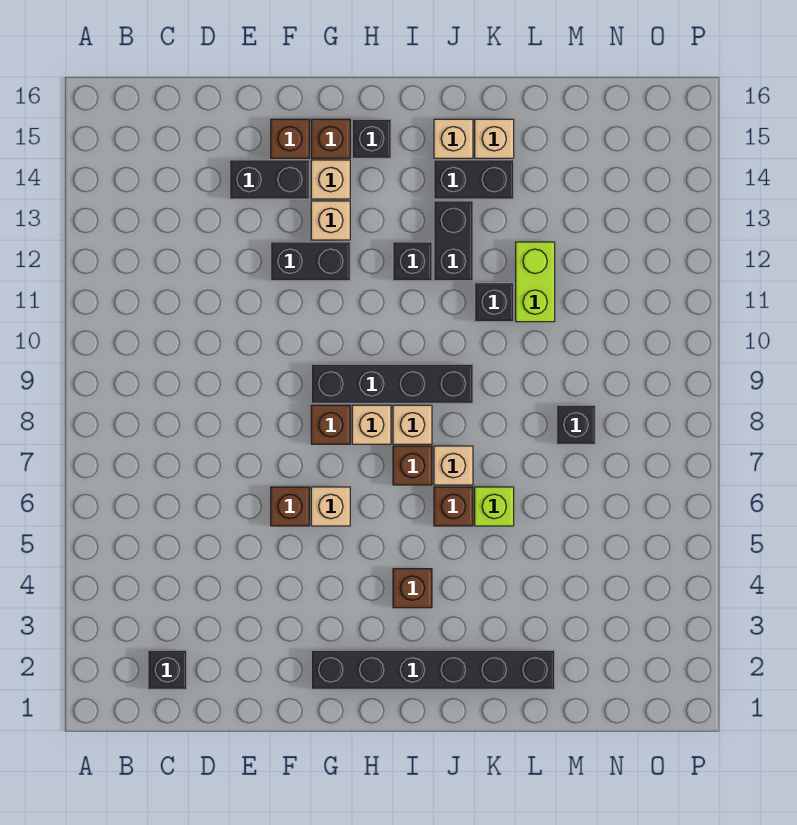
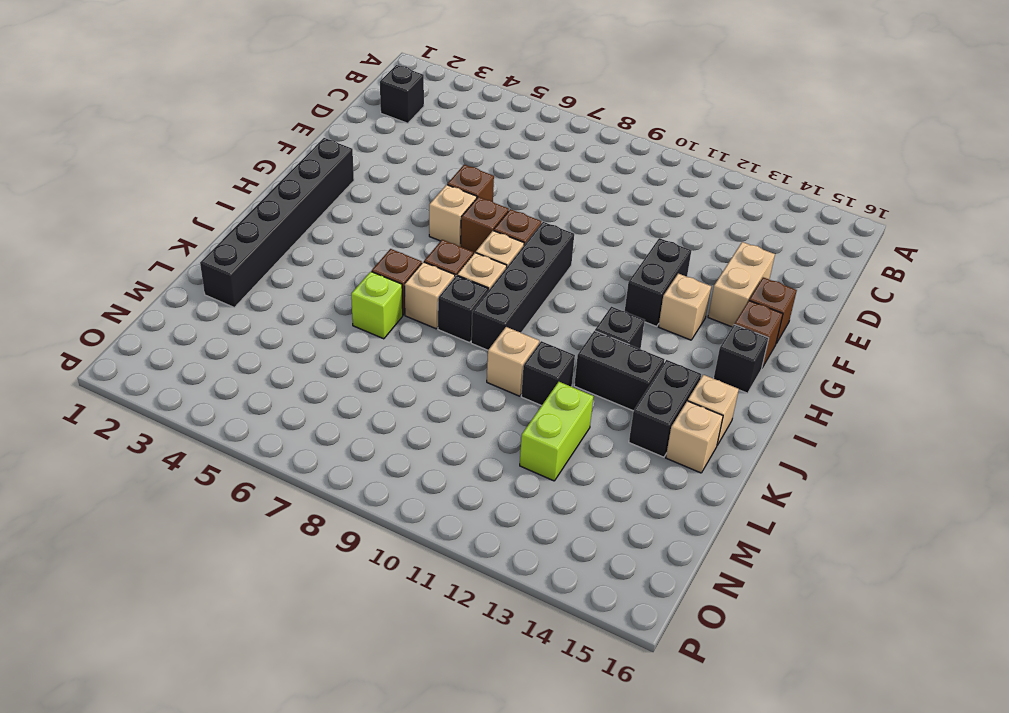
black 1x2 brick [230,160,309,199] -> tan 1x2 brick [708,242,775,327]
tan 1x1 brick [311,160,350,199] -> tan 1x1 brick moved to [487,327,539,396]
brown 1x1 brick [393,569,432,608] -> brown 1x1 brick moved to [461,197,509,254]
lime 1x2 brick [516,242,555,322] -> lime 1x2 brick turned to [520,382,593,481]
black 1x1 brick [557,405,595,444] -> black 1x1 brick moved to [438,275,488,343]

